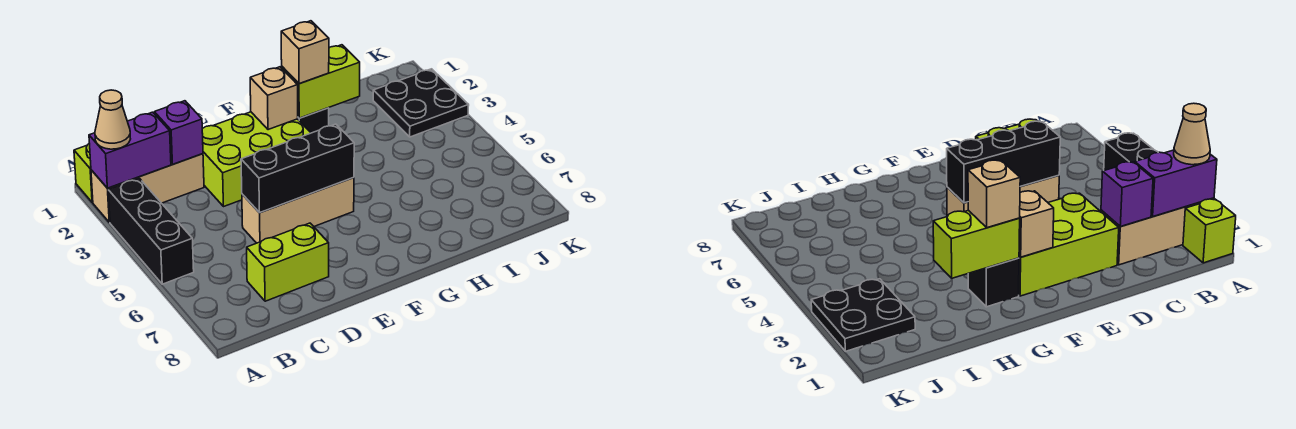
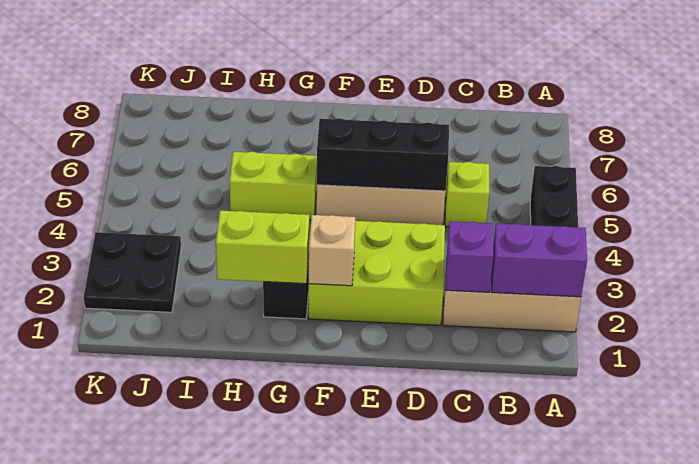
lime 1x1 brick [74,144,93,202] -> lime 1x1 brick moved to [445,162,489,227]
tan 1x1 cone [95,90,130,149] -> none
lime 1x2 brick [247,223,329,301] -> lime 1x2 brick moved to [229,152,317,220]
tan 1x1 brick [281,21,329,84] -> none

